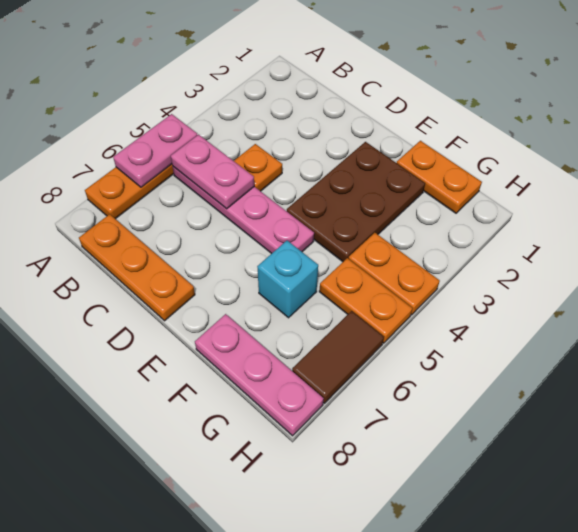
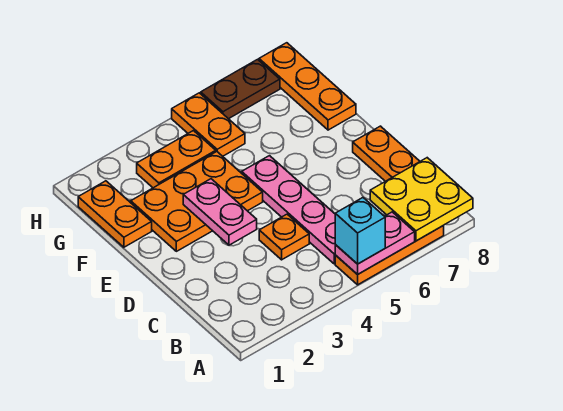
none -> yellow 2x2 plate [370,158,473,241]
pink 1x2 plate [171,135,254,209] -> pink 1x2 plate moved to [183,179,257,245]
brown 2x3 plate [287,142,425,262] -> orange 2x3 plate [131,152,263,251]
cyan 1x1 brick [257,241,318,318] -> cyan 1x1 brick moved to [335,198,385,264]
pink 1x3 plate [195,314,323,436] -> orange 1x3 plate [259,43,356,130]
orange 1x2 plate [348,233,440,315] -> orange 1x2 plate turned to [137,131,216,188]
brown 1x2 tile [292,311,384,403] -> brown 1x2 plate [201,59,280,119]

